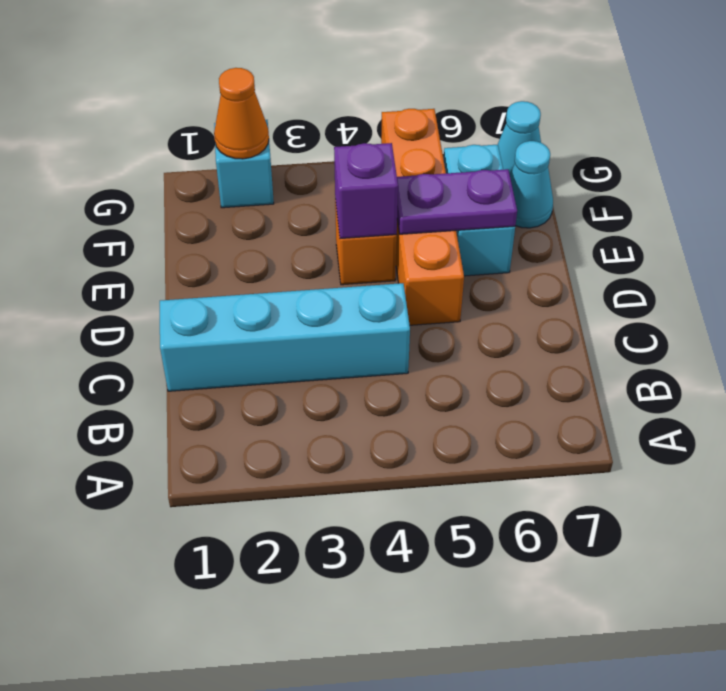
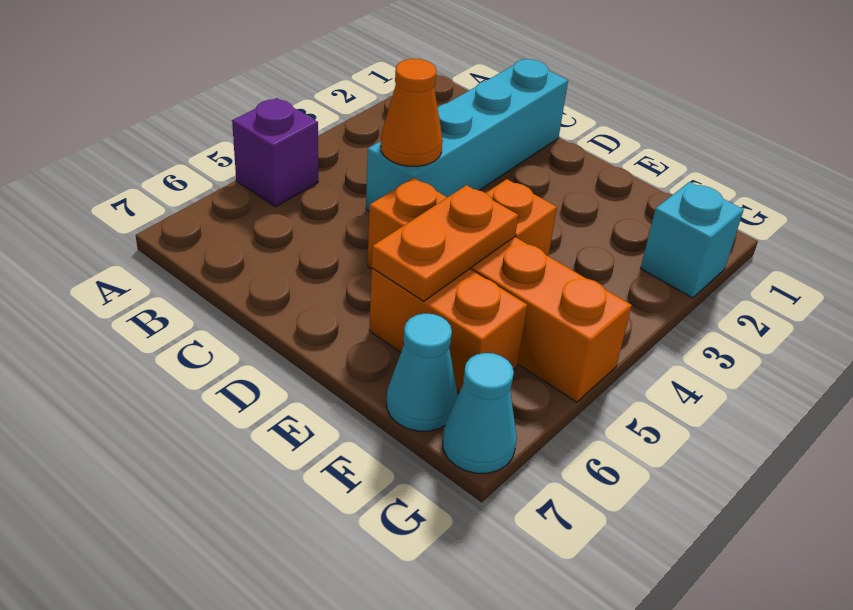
purple 1x1 brick [334,143,398,239] -> purple 1x1 brick moved to [232,98,318,207]
purple 1x2 plate [397,169,517,234] -> orange 1x2 plate [372,185,518,301]
cyan 1x2 brick [444,145,515,276] -> orange 1x2 brick [369,268,527,393]
orange 1x1 cone [214,68,269,159] -> orange 1x1 cone moved to [381,59,443,166]

